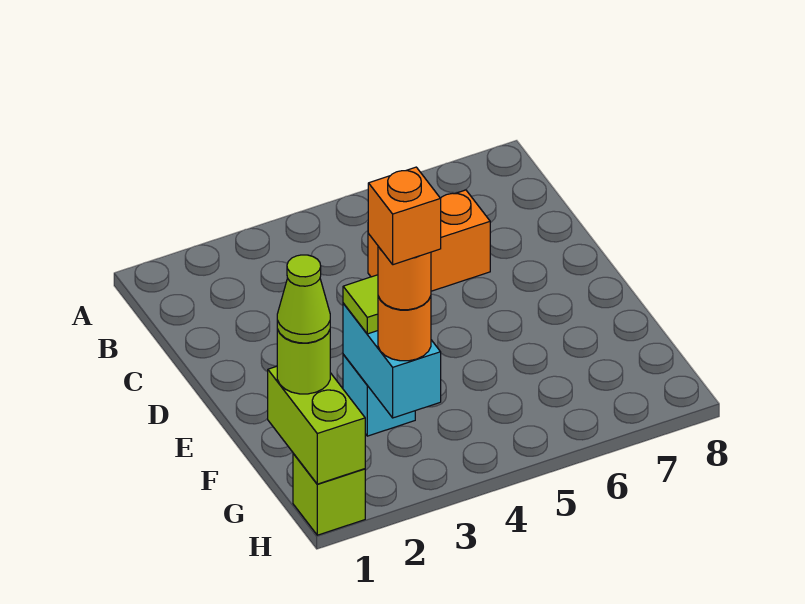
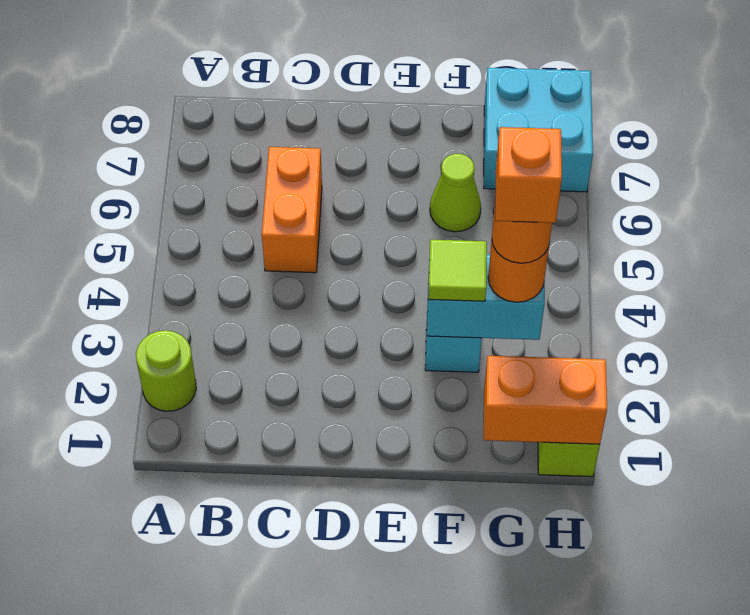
lime 1x2 brick [268,366,365,484] -> orange 1x2 brick [484,356,607,444]
lime 1x1 round brick [277,329,330,394] -> lime 1x1 round brick moved to [136,330,196,411]
lime 1x1 cone [277,255,330,343] -> lime 1x1 cone moved to [430,154,481,232]
none -> cyan 2x2 brick [484,68,593,192]

